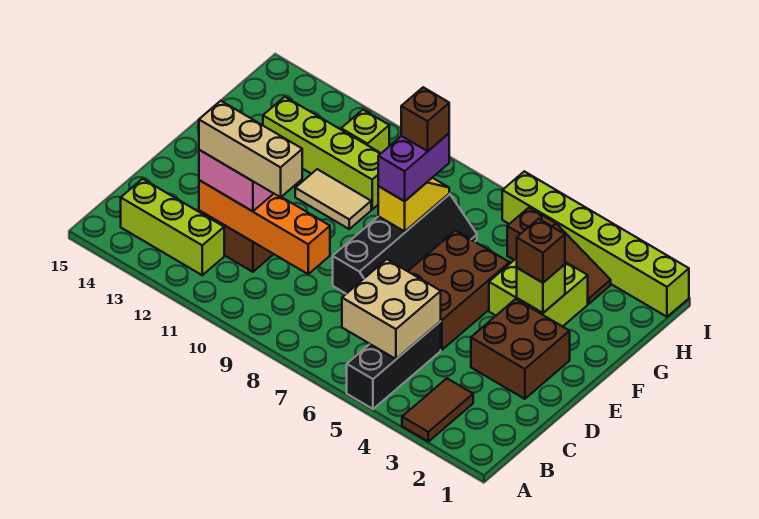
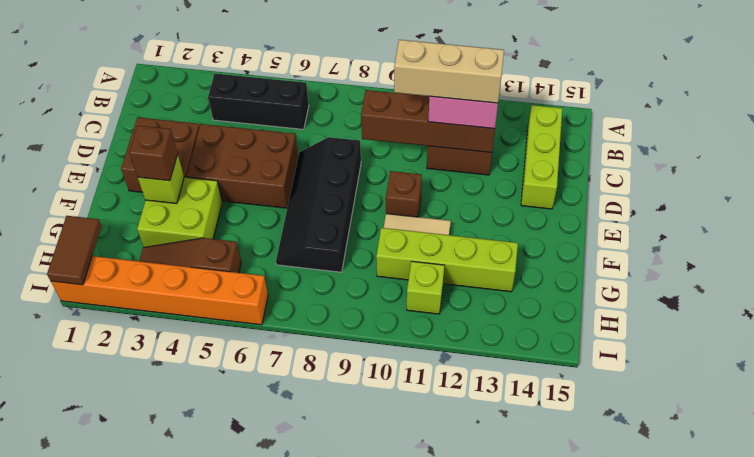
brown 1x2 tile [402,378,473,442] -> brown 1x2 tile moved to [47,216,101,285]
black 1x3 brick [347,321,441,409] -> black 1x3 brick turned to [208,74,309,129]
tan 2x2 brick [342,259,441,359] -> none
lime 1x3 brick [121,179,224,275] -> lime 1x3 brick turned to [521,105,562,209]
orange 1x4 brick [199,180,330,274] -> brown 1x4 brick [361,90,495,153]
brown 2x3 brick [408,231,510,350] -> brown 2x3 brick turned to [186,124,298,208]
yellow 1x2 slope [378,178,449,231] -> none
purple 1x2 brick [378,134,449,201] -> none
brown 1x1 brick [401,87,449,151] -> brown 1x1 brick moved to [386,171,422,217]
lime 1x6 brick [502,171,689,317] -> orange 1x6 brick [51,256,268,325]

